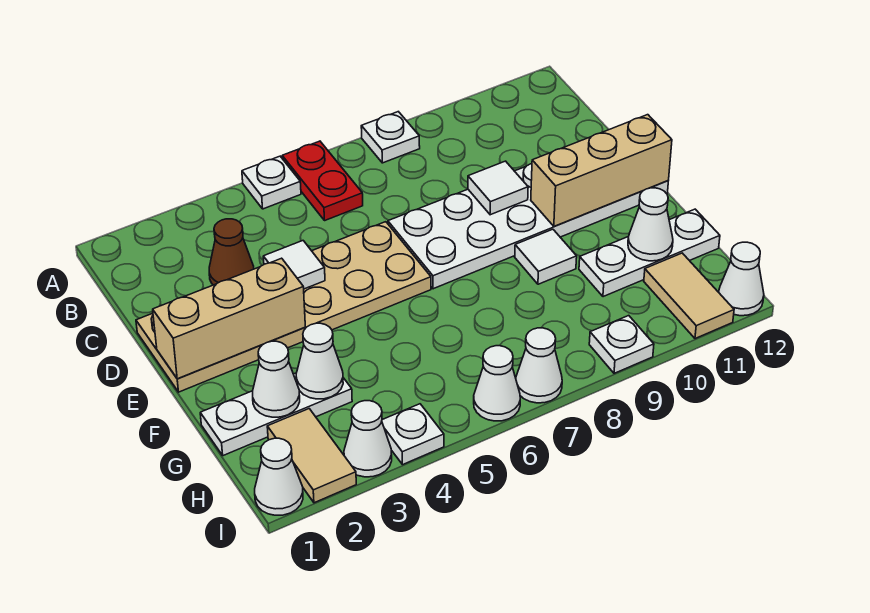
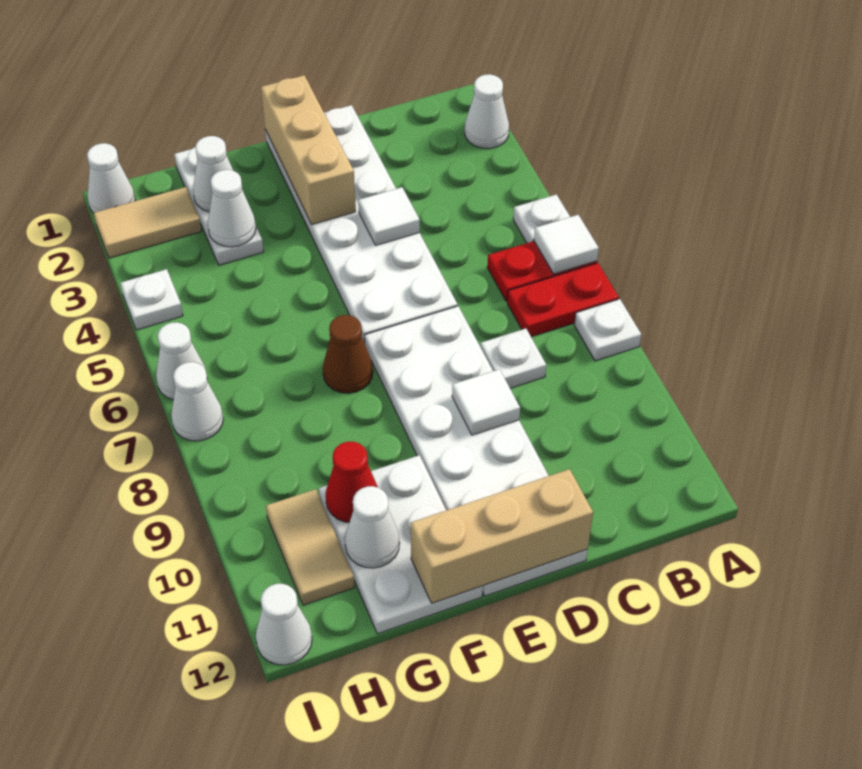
none -> red 1x2 plate [507,263,619,337]
brown 1x1 cone [209,219,254,285] -> brown 1x1 cone moved to [323,315,373,393]
tan 2x6 plate [136,222,431,392] -> white 2x6 plate [265,105,458,343]
tan 1x3 brick [531,115,672,226] -> tan 1x3 brick turned to [411,469,593,603]
white 1x1 tile [515,229,577,284] -> white 1x1 tile moved to [534,215,599,274]
white 1x3 plate [579,209,720,297] -> white 2x3 plate [319,455,483,634]
none -> red 1x1 cone [326,442,378,522]
tan 1x2 tile [644,253,734,339] -> tan 1x2 tile turned to [266,489,355,605]
white 1x1 cone [344,401,392,477] -> white 1x1 cone moved to [465,74,509,149]
white 1x1 plate [589,316,654,373] -> white 1x1 plate moved to [481,329,546,388]

